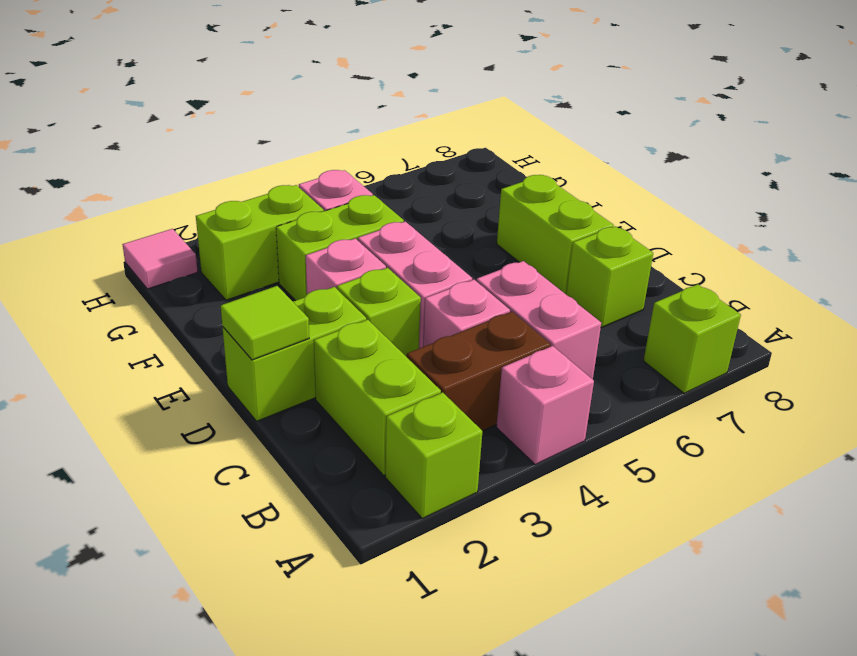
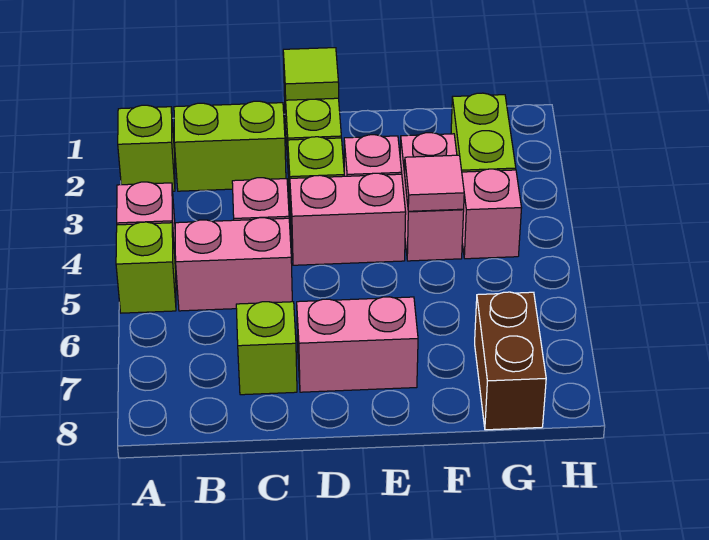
lime 1x1 brick [644,284,741,393] -> lime 1x1 brick moved to [116,222,176,313]
brown 1x2 brick [407,312,551,431] -> brown 1x2 brick moved to [475,292,546,430]
lime 1x2 brick [497,175,614,294] -> pink 1x2 brick [297,297,418,392]
lime 1x2 brick [276,195,404,301] -> pink 1x2 brick [400,133,464,261]
pink 1x1 tile [123,229,198,289] -> pink 1x1 tile moved to [405,155,464,211]

